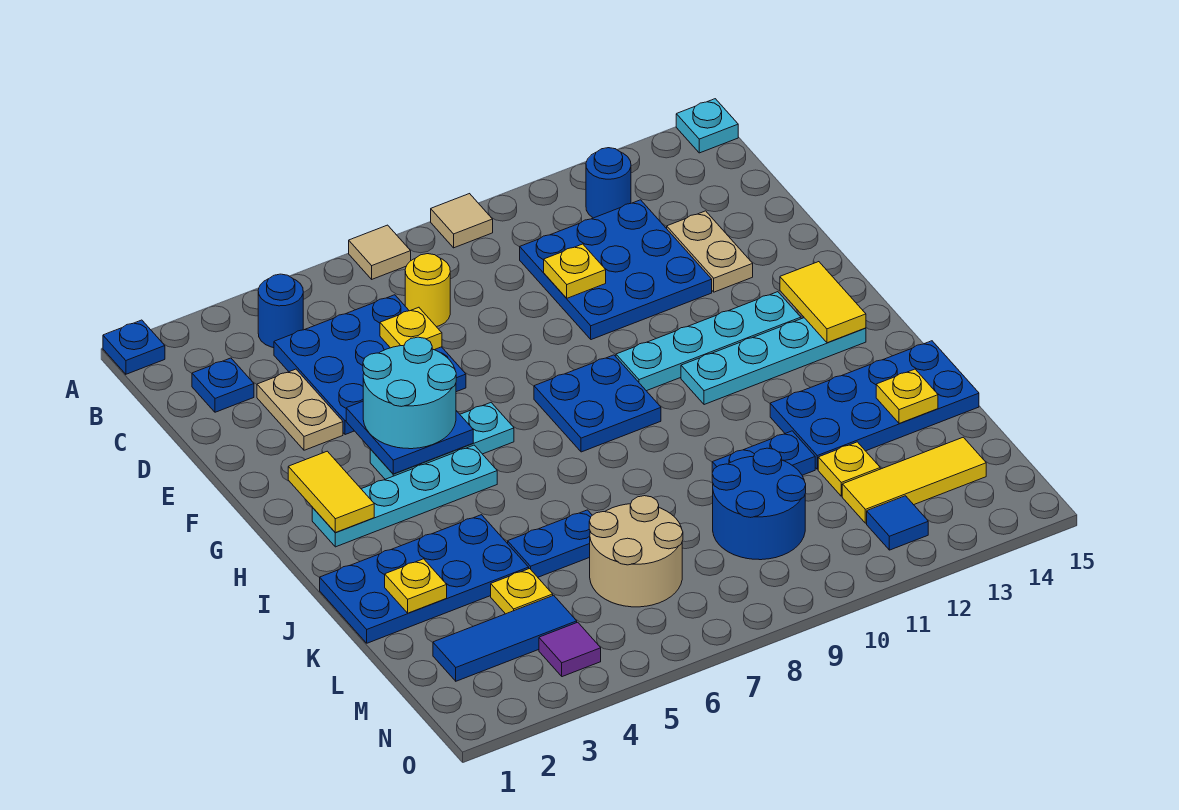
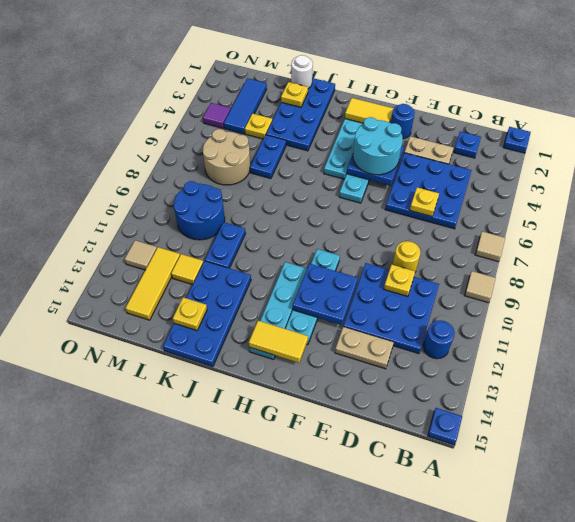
cyan 1x1 plate [676,99,738,153] -> blue 1x1 plate [428,408,462,445]
blue 1x1 round brick [258,274,303,348] -> blue 1x1 round brick moved to [391,104,415,139]
yellow 1x1 round brick [405,254,450,327] -> yellow 1x1 round brick moved to [393,241,420,272]
blue 2x2 plate [534,355,661,452] -> blue 2x2 plate moved to [293,264,358,325]
none -> white 1x1 round brick [291,55,313,88]
yellow 1x1 plate [818,442,880,496] -> yellow 1x1 tile [171,254,203,285]
blue 1x1 tile [867,496,928,550] -> tan 1x1 tile [125,240,157,270]

